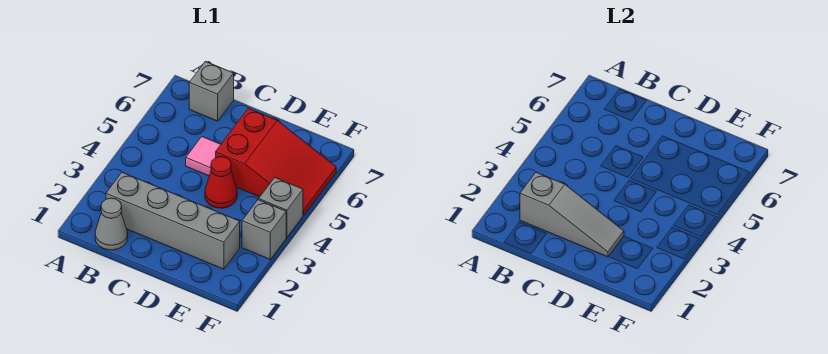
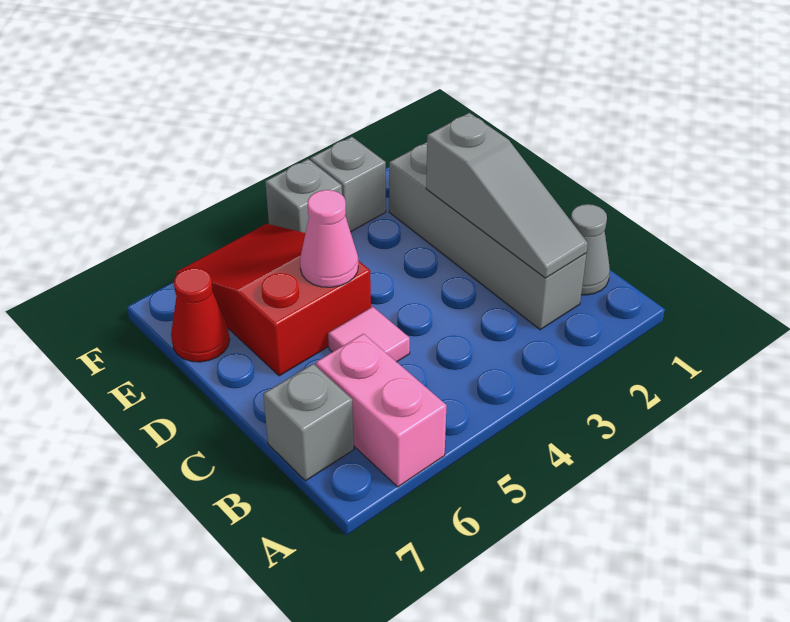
none -> pink 1x2 brick [316,334,446,487]
grey 1x3 slope [520,172,624,257] -> grey 1x3 slope turned to [426,113,588,278]
red 1x1 cone [205,157,237,208] -> red 1x1 cone moved to [171,268,230,362]
none -> pink 1x1 cone [300,190,358,287]

